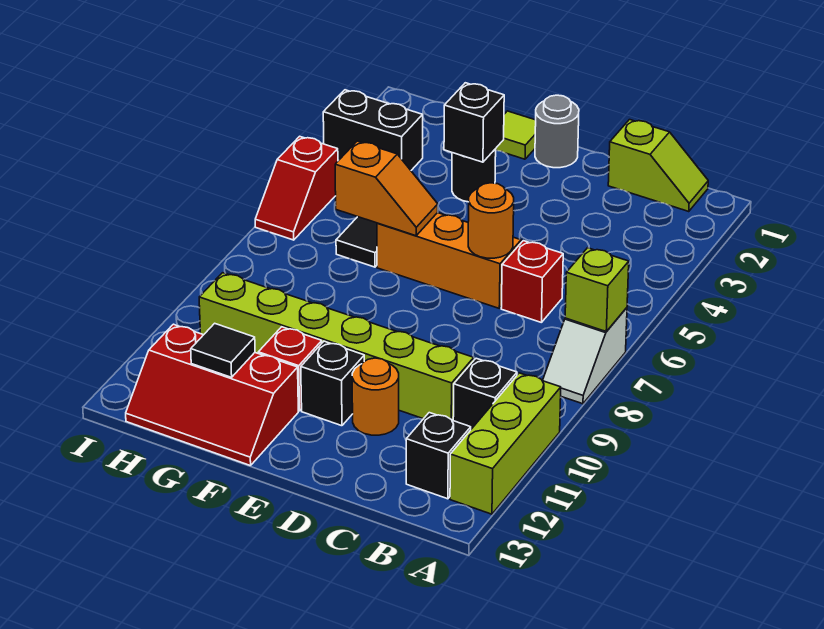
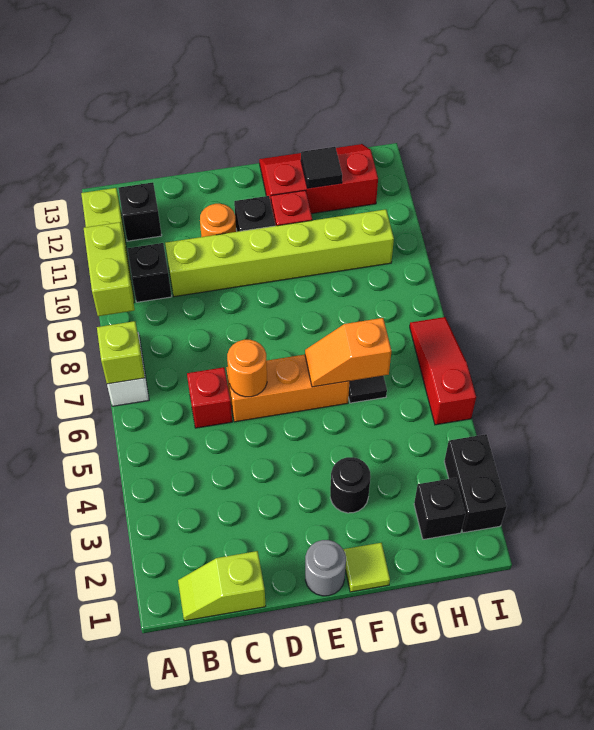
none -> lime 1x2 brick [84,222,135,316]
black 1x1 brick [444,83,504,162] -> black 1x1 brick moved to [414,478,466,539]
black 1x2 brick [323,90,423,170] -> black 1x2 brick turned to [444,434,507,533]
red 1x2 slope [255,136,338,240] -> red 1x3 slope [410,317,476,425]

